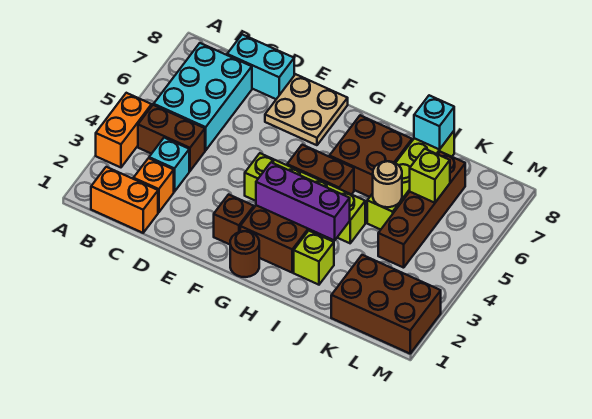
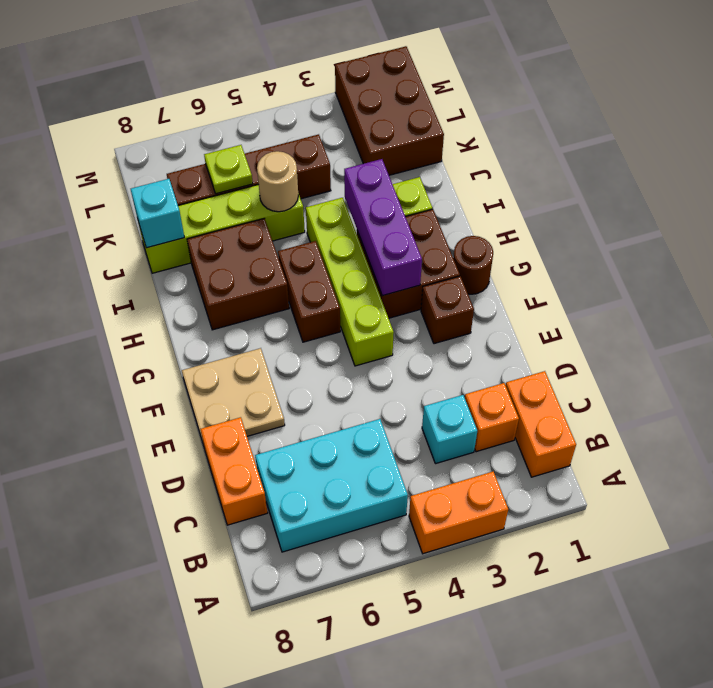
brown 1x2 brick [138,105,205,171] -> none
cyan 1x2 brick [227,34,294,99] -> orange 1x2 brick [201,417,267,525]
lime 1x1 brick [410,149,450,203] -> lime 1x1 plate [204,145,253,194]

